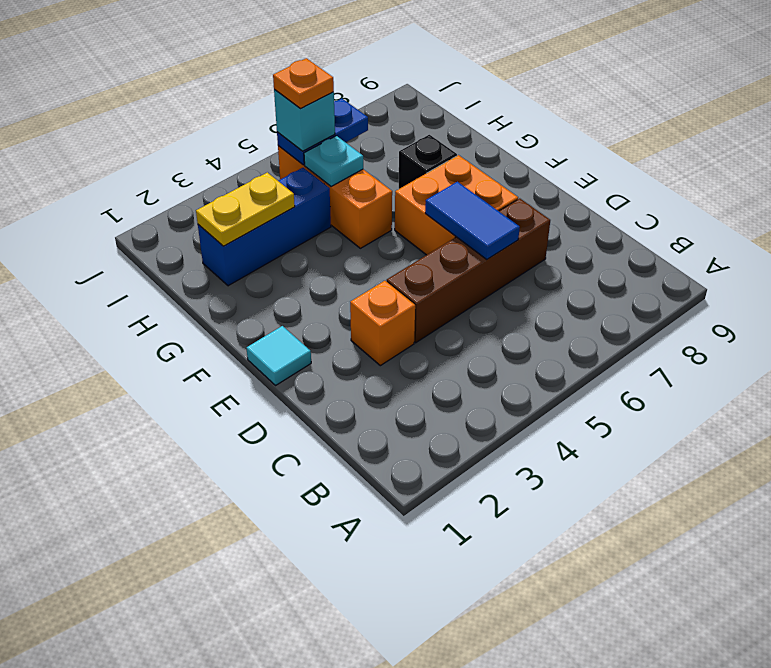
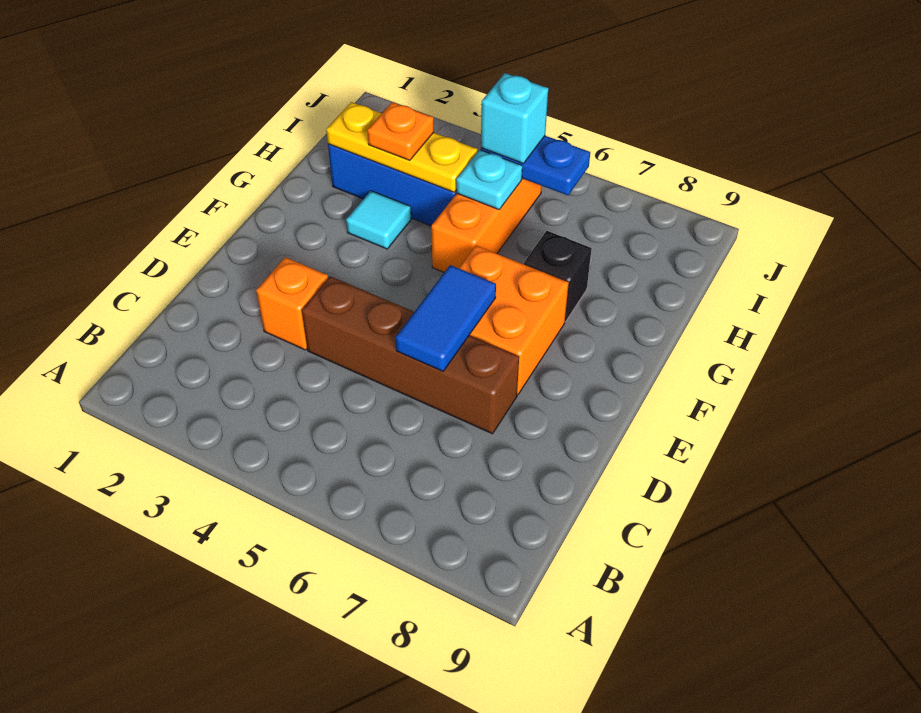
cyan 1x1 tile [247,326,311,385] -> cyan 1x1 tile moved to [346,191,411,249]
yellow 1x2 plate [196,172,295,246] -> yellow 1x3 plate [326,102,478,192]
orange 1x1 plate [273,58,334,109] -> orange 1x1 plate moved to [367,102,434,160]

